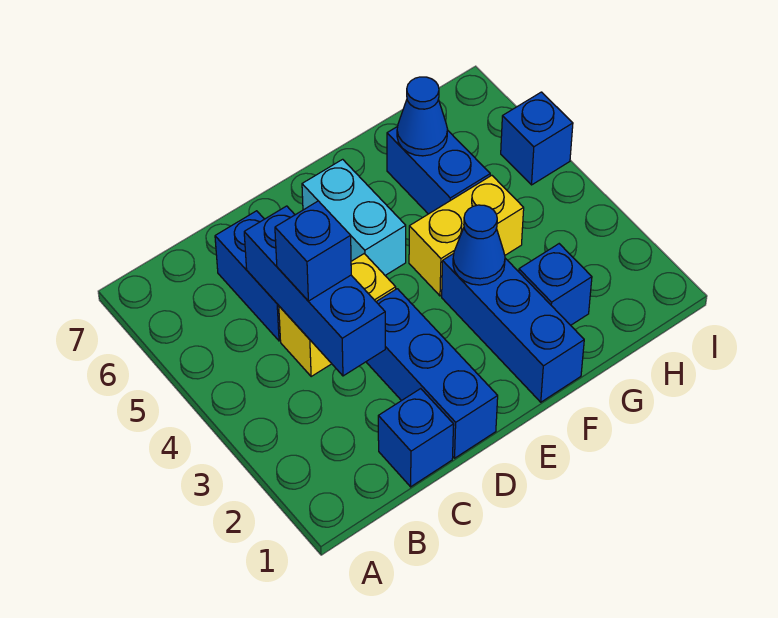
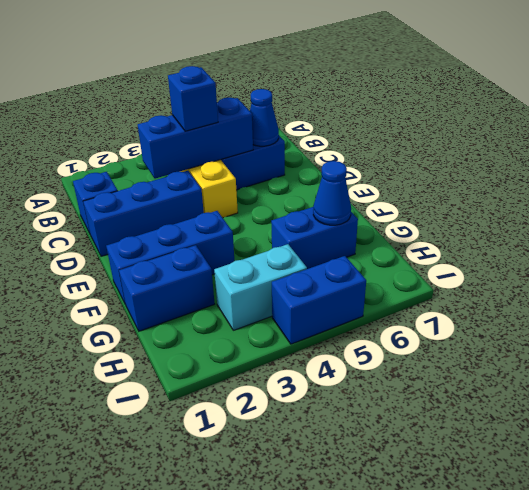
cyan 1x2 brick [302,159,406,275] -> cyan 1x2 brick moved to [214,244,307,330]
blue 1x1 cone [453,205,505,285] -> blue 1x1 cone moved to [250,89,279,146]
yellow 1x2 brick [409,175,524,296] -> none
blue 1x1 brick [519,244,592,325] -> blue 1x2 brick [119,245,215,331]
blue 1x1 brick [501,92,573,185] -> blue 1x2 brick [272,256,366,344]

